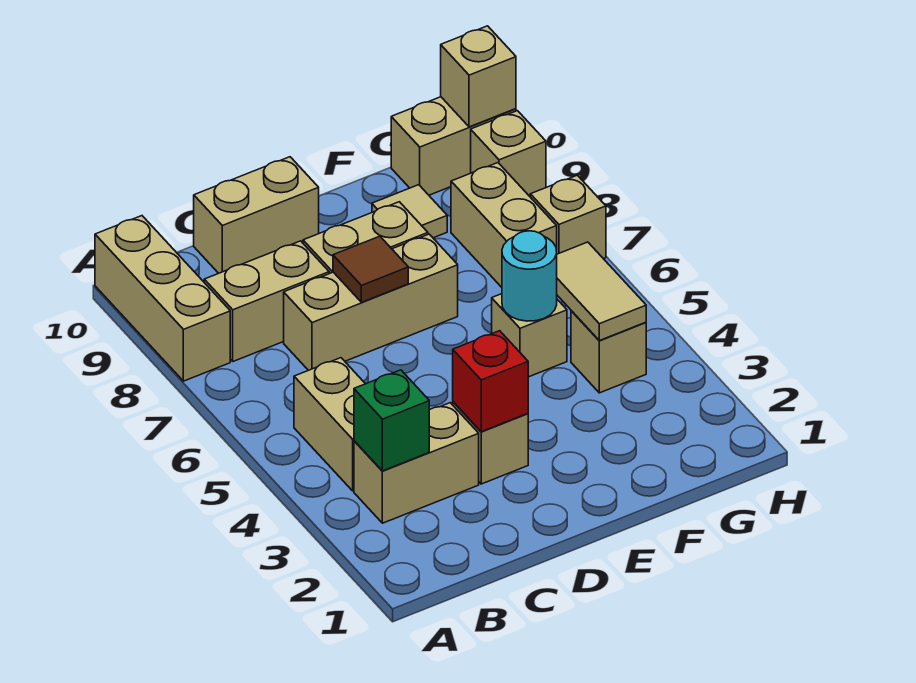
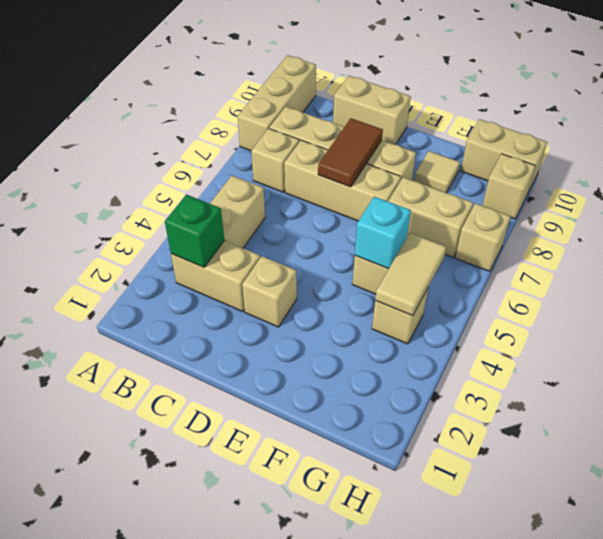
red 1x1 brick [453,331,528,432] -> none
brown 1x1 tile [333,236,408,302] -> brown 1x2 tile [318,118,383,187]
cyan 1x1 round brick [502,231,557,321] -> cyan 1x1 brick [355,196,411,269]
tan 1x2 brick [451,163,557,287] -> tan 1x2 brick turned to [388,177,473,257]
tan 1x1 brick [441,26,516,127] -> tan 1x1 brick moved to [251,128,299,192]

